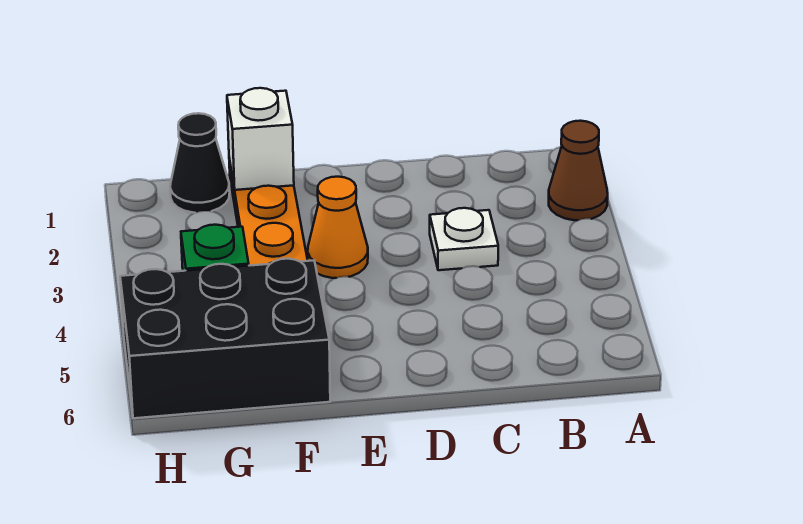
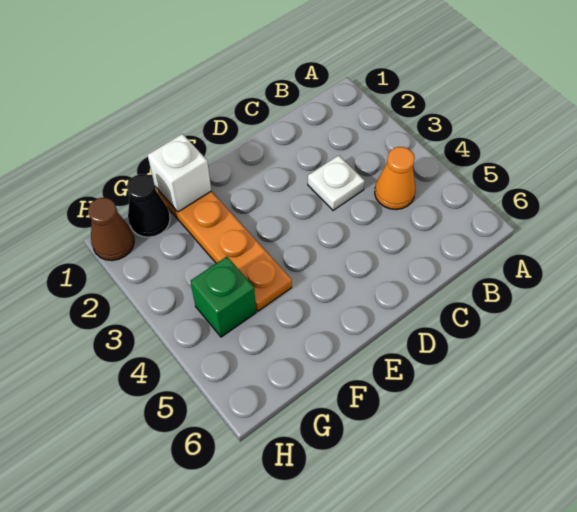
brown 1x1 cone [549,121,608,220] -> brown 1x1 cone moved to [88,198,134,261]
orange 1x1 cone [308,177,368,278] -> orange 1x1 cone moved to [375,147,415,210]
black 2x3 brick [120,259,330,418] -> none

